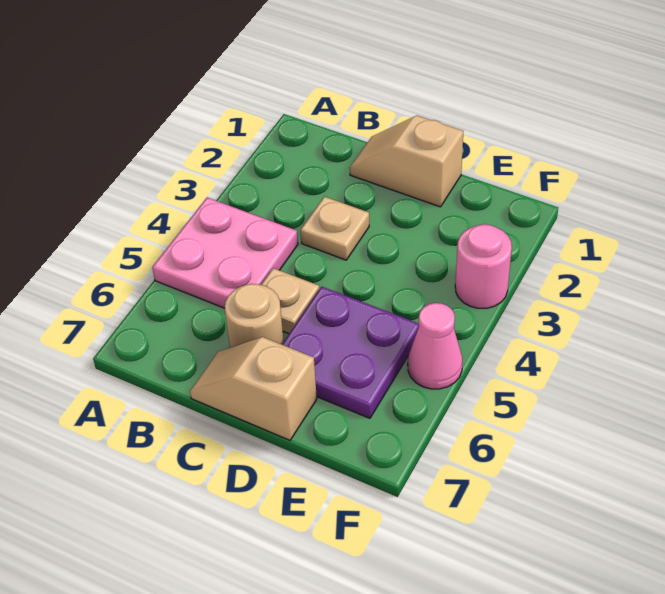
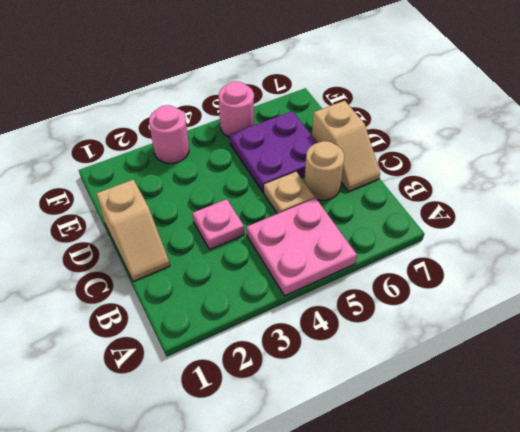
tan 1x1 plate [300,197,369,260] -> pink 1x1 plate [193,199,244,249]
pink 1x1 cone [408,303,462,389] -> pink 1x1 round brick [219,82,254,137]

